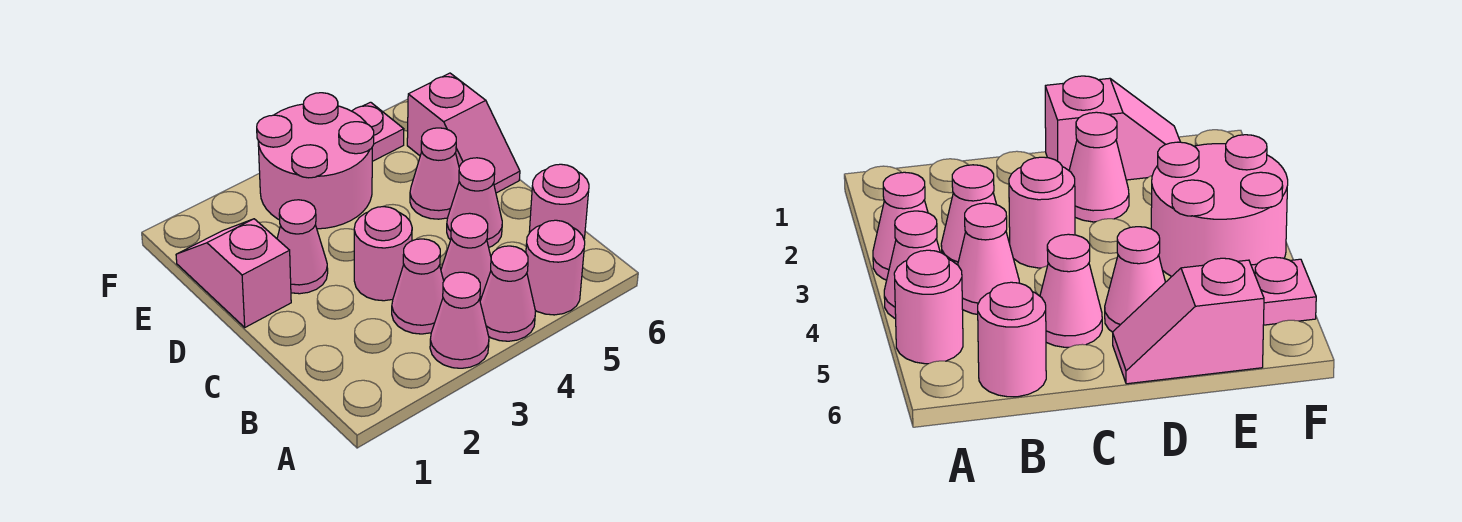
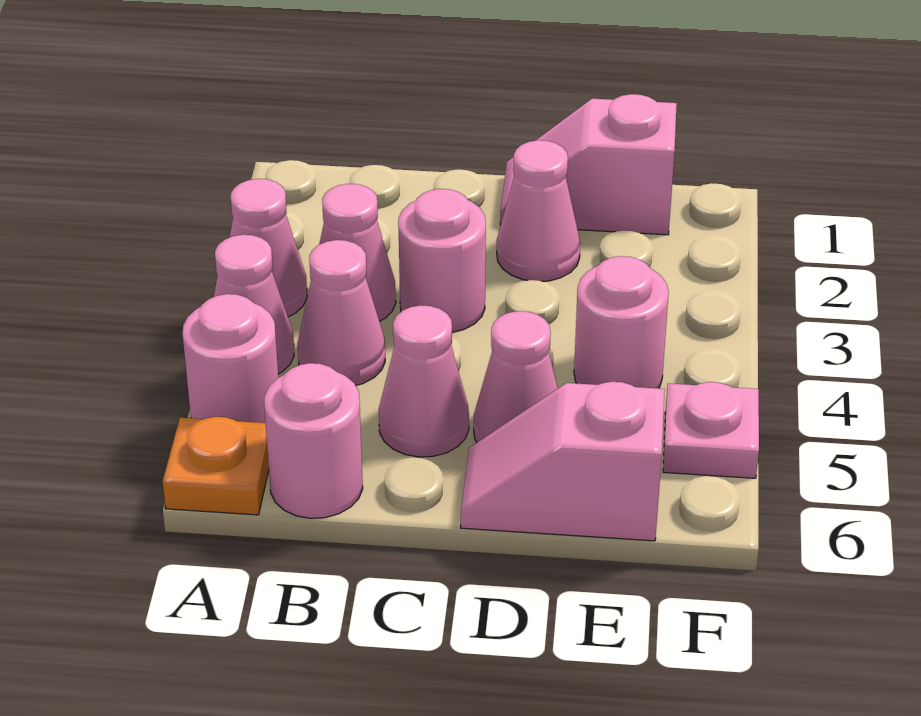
none -> orange 1x1 plate [163,417,269,515]
pink 1x2 slope [176,219,291,327] -> pink 1x2 slope turned to [500,94,677,235]
pink 2x2 round brick [257,93,374,229] -> pink 1x1 round brick [574,256,669,388]

